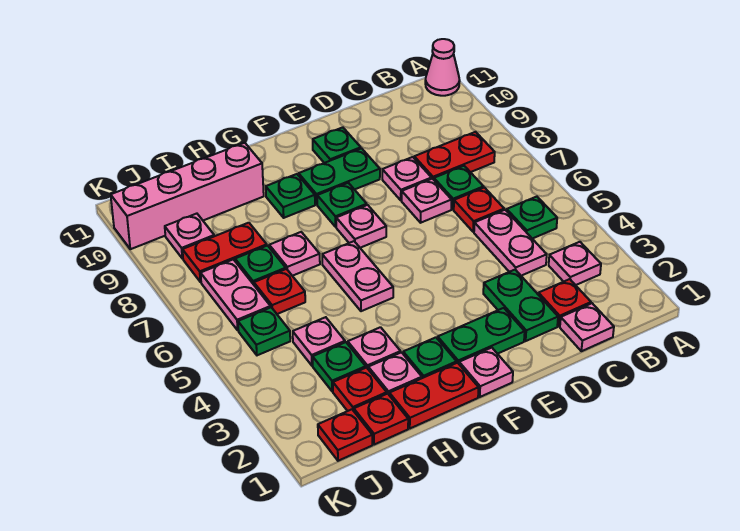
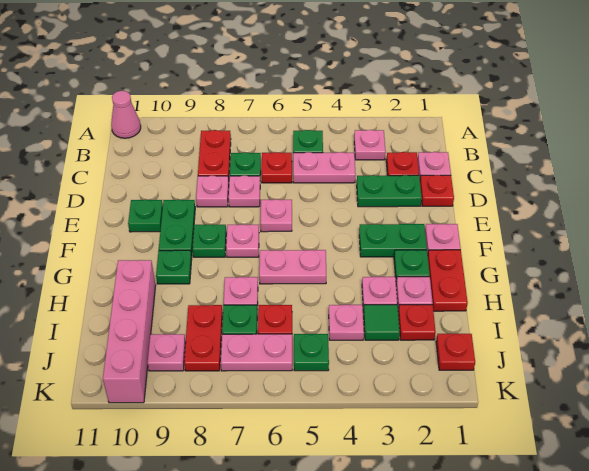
green 1x2 plate [438,308,525,364] -> green 1x2 plate turned to [359,224,427,257]
none -> pink 1x1 plate [260,199,292,232]
red 1x1 plate [354,394,408,445] -> red 1x1 plate moved to [420,175,454,206]
green 1x1 plate [313,342,366,391] -> green 1x1 tile [363,305,400,340]

